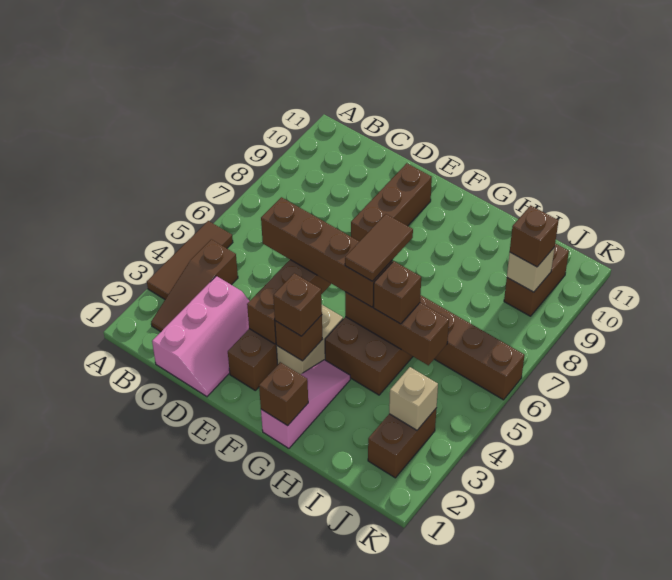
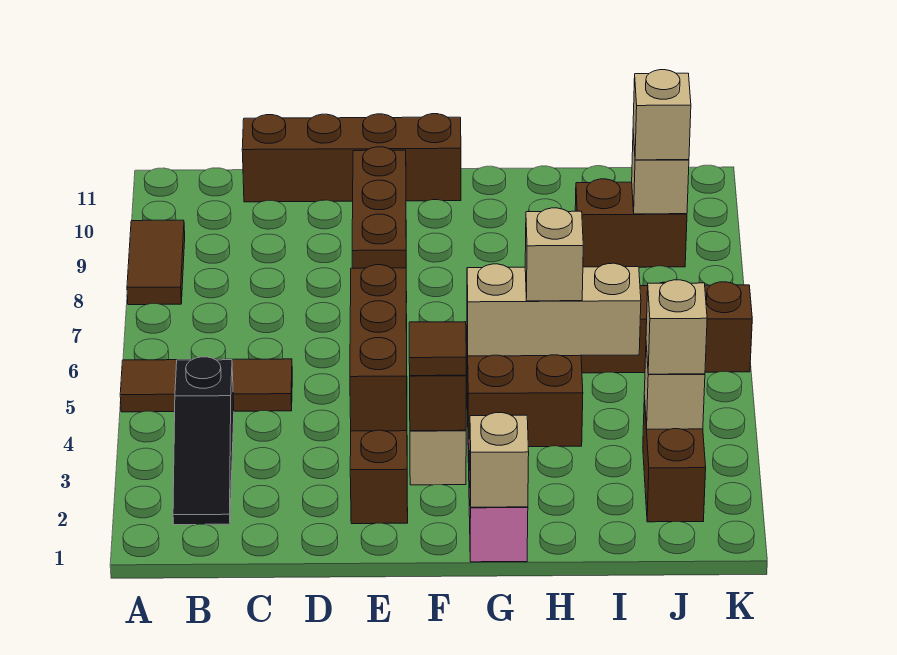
brown 1x3 tile [147,221,233,299] -> brown 1x3 tile turned to [120,359,292,412]
brown 1x3 slope [151,239,238,332] -> black 1x3 slope [173,357,234,525]
pink 2x3 slope [152,276,249,397] -> none
brown 1x4 brick [261,197,392,307] -> brown 1x4 brick moved to [242,114,461,202]
brown 1x1 brick [273,273,322,336] -> brown 1x1 tile [409,322,466,376]
brown 1x1 brick [259,362,309,426] -> tan 1x1 brick [470,413,529,507]
brown 1x3 brick [345,292,449,365] -> tan 1x3 brick [467,263,641,356]
brown 1x2 tile [345,214,413,281] -> brown 1x2 tile moved to [127,220,185,305]
brown 1x1 brick [373,261,421,324] -> tan 1x1 brick [525,208,583,301]
none -> tan 1x1 brick [646,280,707,374]
brown 1x2 brick [504,244,569,316] -> brown 1x2 brick turned to [575,179,687,267]
brown 1x1 brick [510,205,558,267] -> tan 1x1 brick [633,70,691,160]

